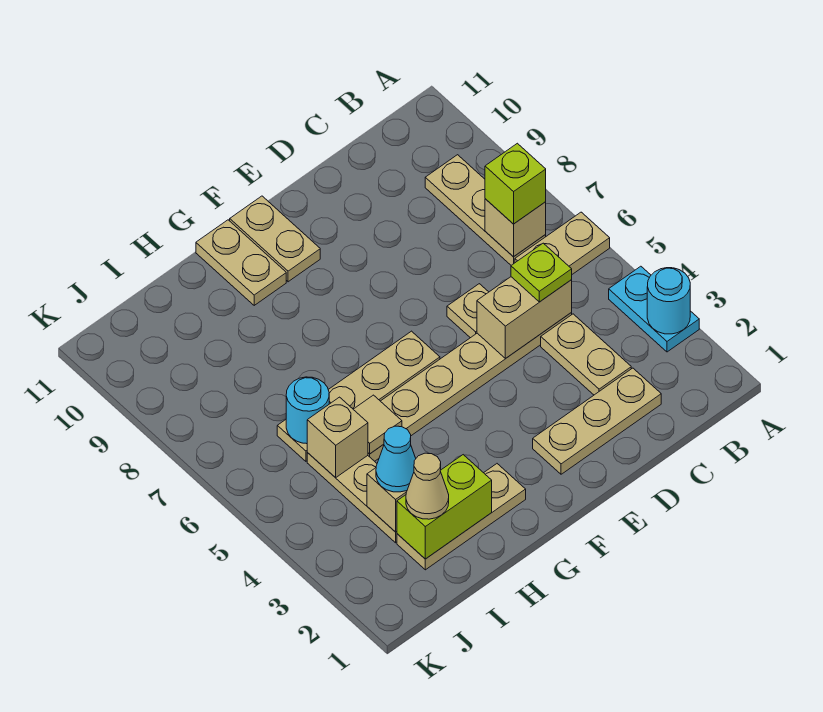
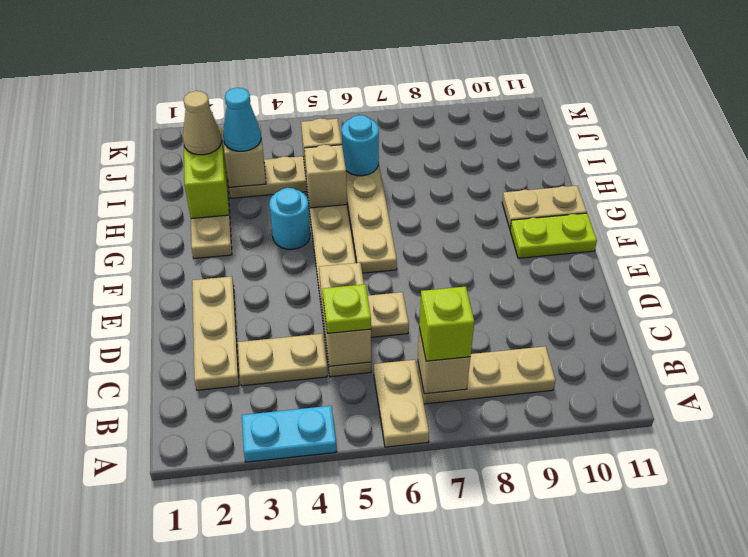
cyan 1x1 round brick [647,268,690,334] -> cyan 1x1 round brick moved to [269,188,310,249]
tan 1x2 plate [230,196,320,282] -> lime 1x2 plate [510,213,597,258]
tan 1x1 tile [353,395,402,454] -> tan 1x1 brick [304,145,347,208]

